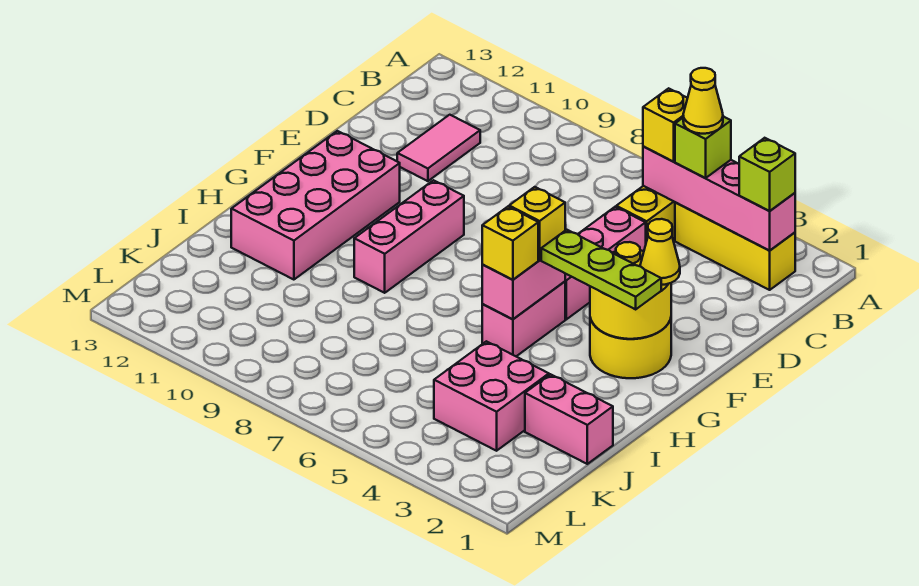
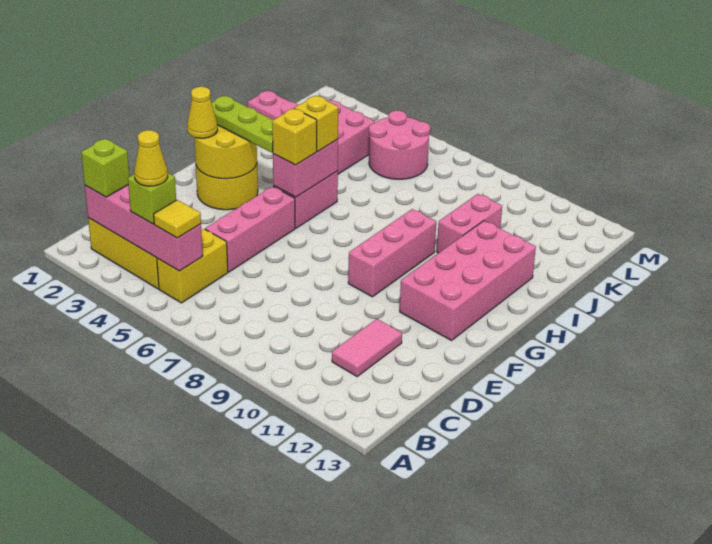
yellow 1x1 brick [643,88,687,162] -> yellow 1x1 tile [154,200,201,238]
none -> pink 1x2 brick [437,194,502,253]
none -> pink 2x2 round brick [369,111,430,179]

